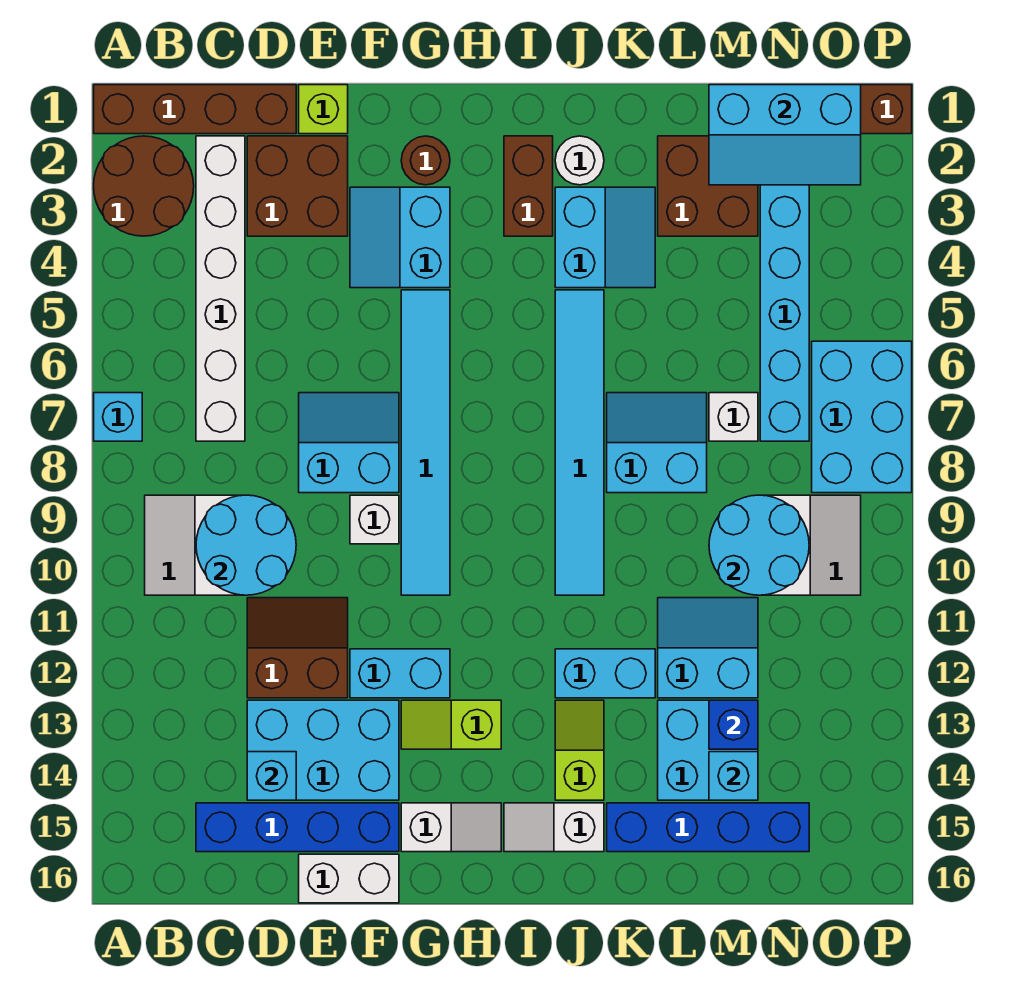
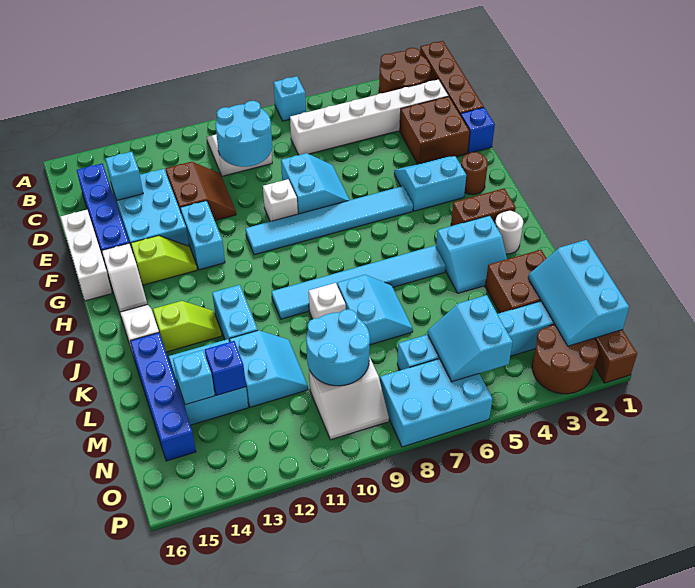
lime 1x1 brick [299,85,348,134] -> blue 1x1 brick [461,108,495,153]
white 1x2 brick [299,854,399,903] -> white 1x3 brick [61,210,112,301]
lime 1x2 slope [401,700,501,749] -> lime 1x2 slope turned to [131,236,197,285]
white 1x1 brick [709,393,758,441] -> white 1x1 brick moved to [309,283,346,319]
none -> cyan 2x2 slope [428,295,513,382]
none -> brown 2x2 round brick [532,324,599,394]

